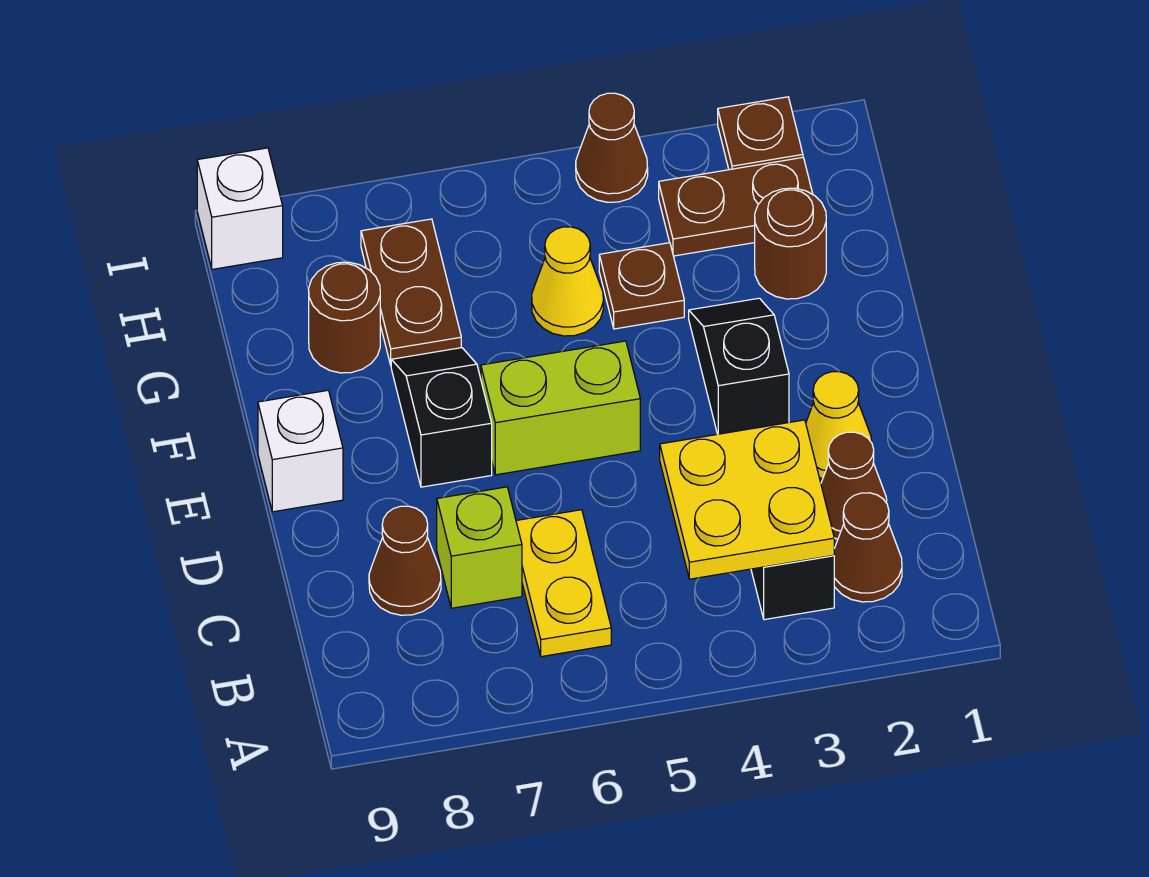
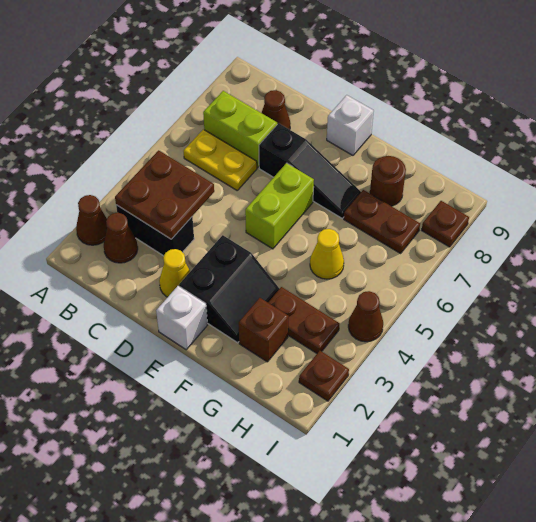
yellow 2x2 plate [660,420,834,579] -> brown 2x2 plate [115,150,214,239]
brown 1x1 cone [821,432,887,539] -> brown 1x1 cone moved to [76,195,107,245]
lime 1x1 brick [437,487,522,608] -> lime 1x2 brick [203,91,277,168]
black 1x2 slope [689,298,789,434] -> black 2x2 slope [179,235,280,343]
black 1x2 slope [391,348,492,487] -> black 1x3 slope [259,123,361,218]
brown 1x1 round brick [755,188,826,299] -> brown 1x1 brick [239,298,289,362]
brown 1x1 plate [599,243,684,329] -> brown 1x1 plate moved to [422,201,469,247]
brown 1x2 plate [659,158,813,256] -> brown 1x2 plate turned to [268,287,339,353]
white 1x1 brick [197,148,283,269] -> white 1x1 brick moved to [156,286,207,350]

